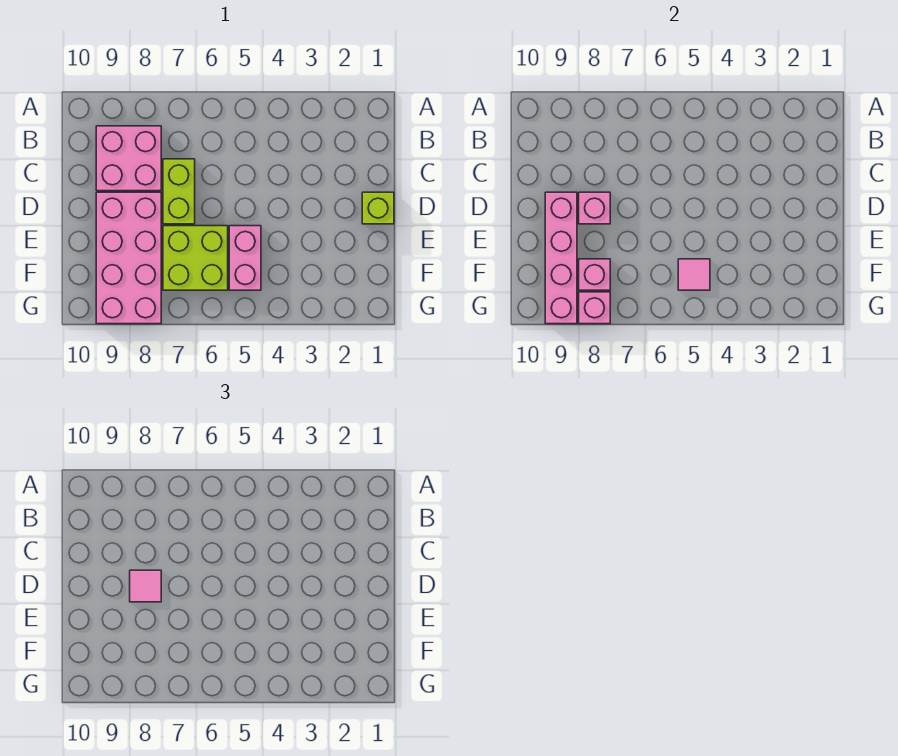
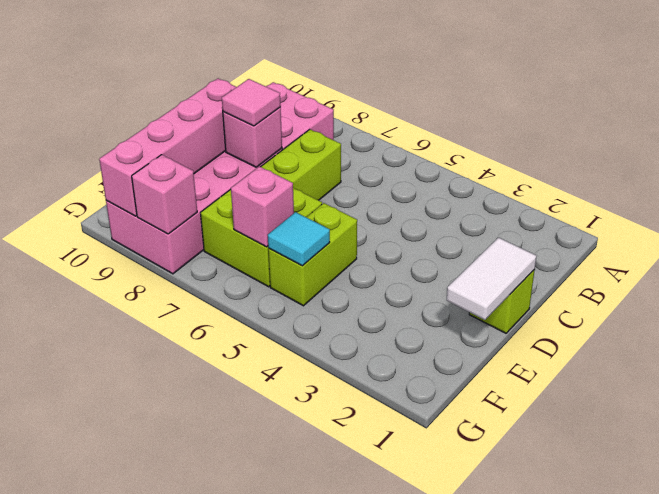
none -> white 1x2 tile [447,238,536,320]
pink 1x2 brick [229,226,261,290] -> lime 1x2 brick [269,203,357,306]
pink 1x1 tile [678,259,710,290] -> cyan 1x1 tile [268,212,330,266]
pink 1x1 brick [579,259,610,290] -> pink 1x1 brick moved to [231,166,294,247]

